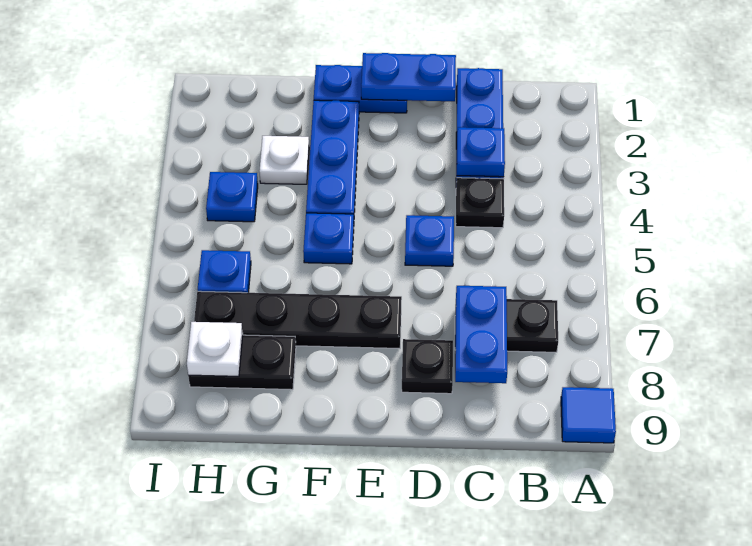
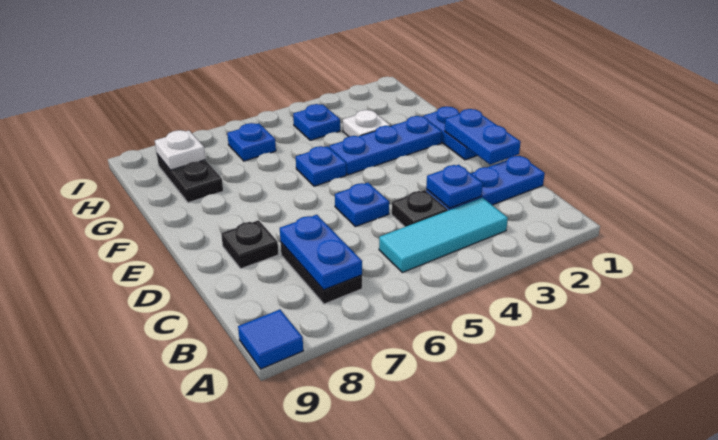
none -> cyan 1x3 tile [379,198,508,272]
blue 1x2 plate [455,286,507,383] -> blue 1x2 plate turned to [280,215,362,290]
black 1x4 plate [194,291,402,348] -> none

